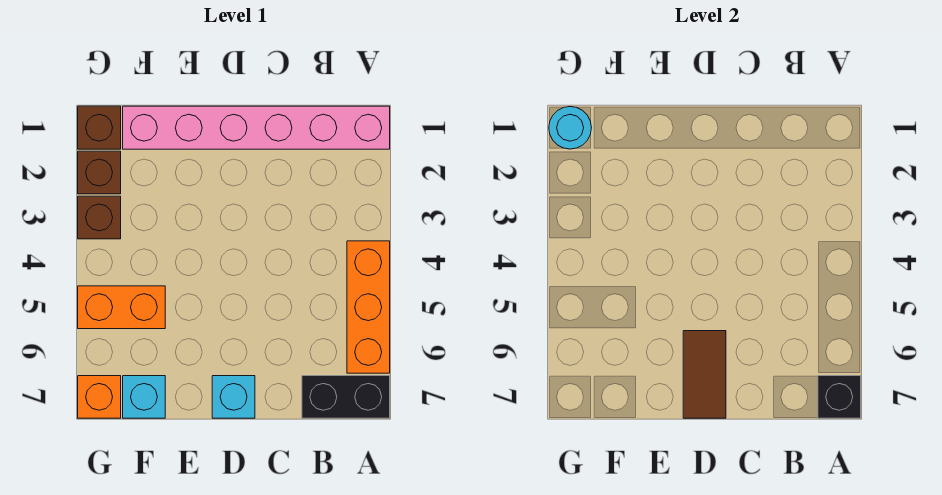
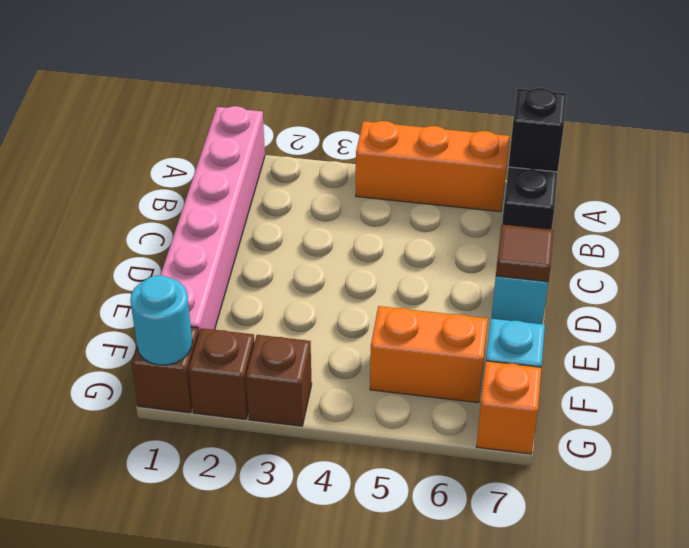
brown 1x2 tile [683,331,726,418] -> brown 1x1 tile [496,225,554,282]
orange 1x2 brick [78,286,165,329] -> orange 1x2 brick turned to [370,306,488,403]

